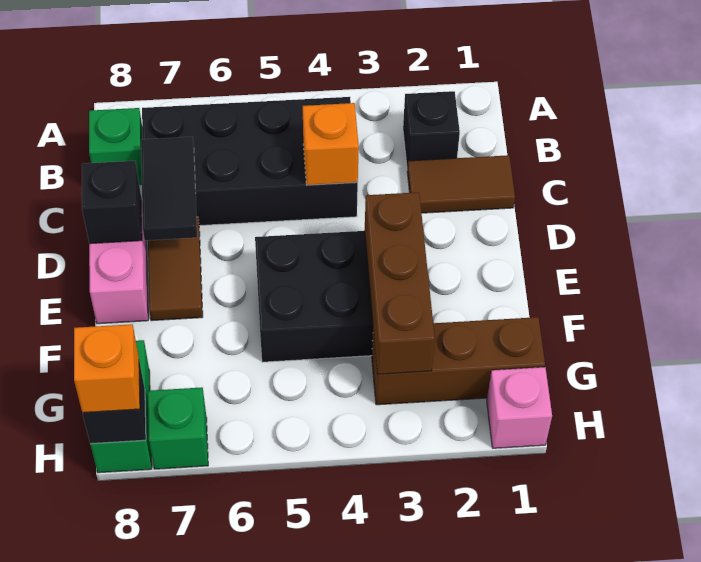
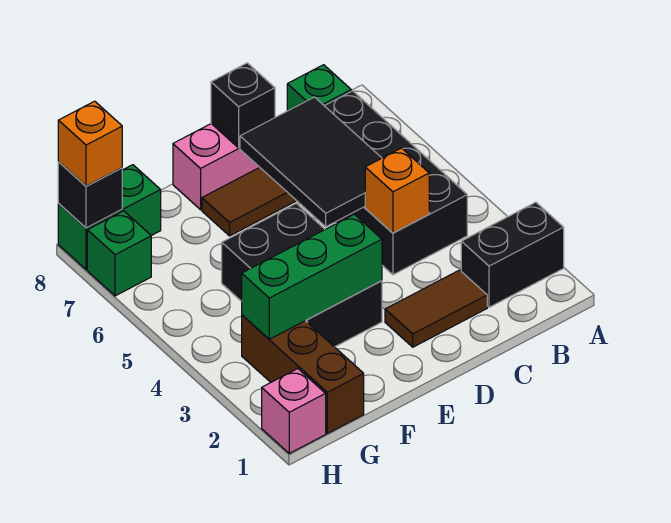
black 1x1 brick [403,91,460,170] -> black 1x2 brick [461,202,564,307]
brown 1x2 tile [407,155,515,213] -> brown 1x2 tile turned to [385,270,487,347]
black 1x2 tile [141,137,197,240] -> black 2x3 tile [240,97,381,227]
brown 1x3 brick [365,192,435,374] -> green 1x3 brick [242,214,382,339]

